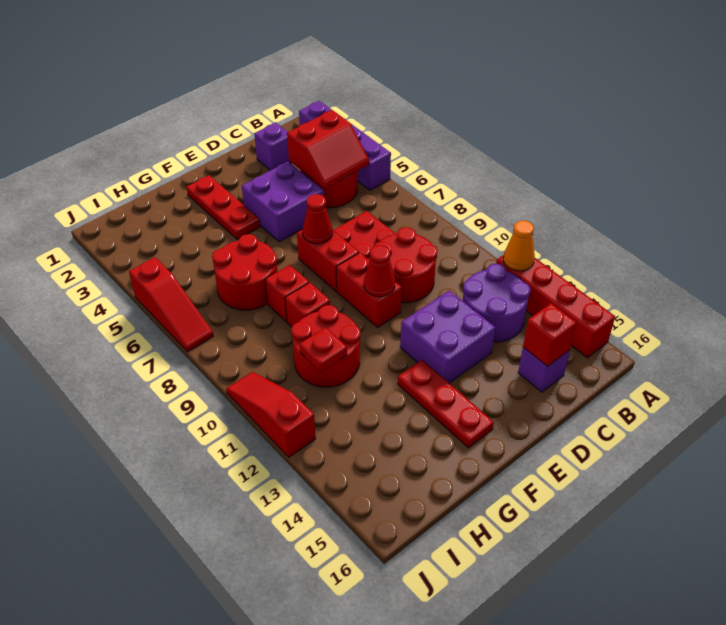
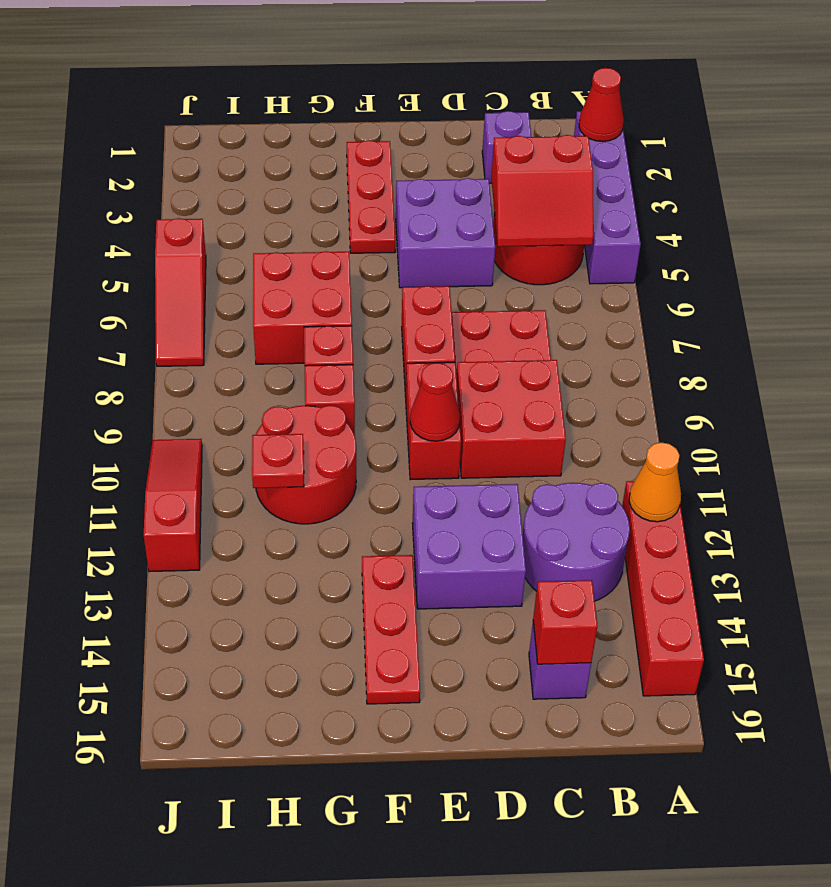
red 2x2 round brick [374,227,437,303] -> red 2x2 brick [457,360,566,478]
red 1x1 cone [303,194,333,244] -> red 1x1 cone moved to [579,68,624,142]
red 2x2 round brick [212,234,277,310] -> red 2x2 brick [253,251,352,364]

